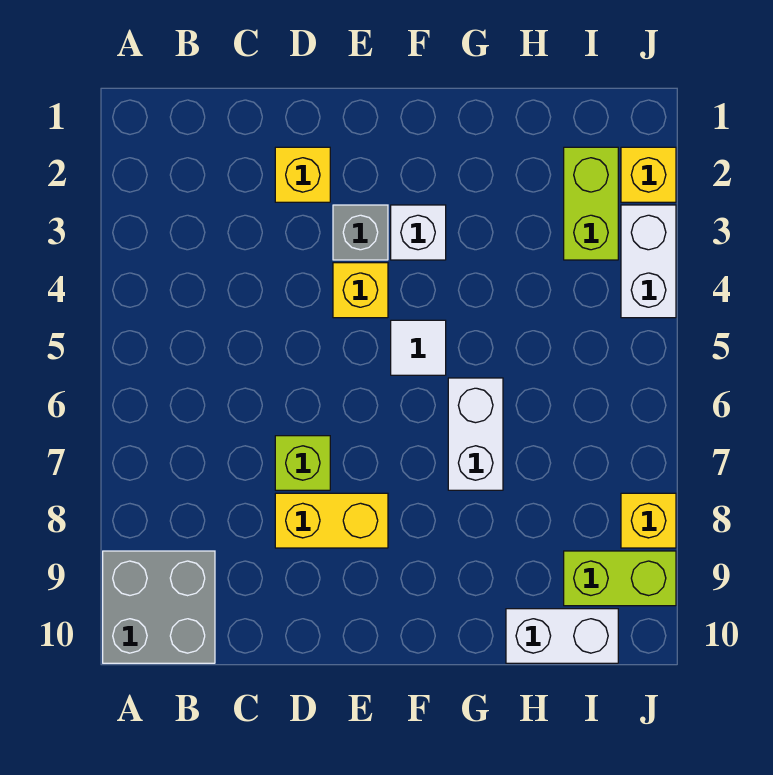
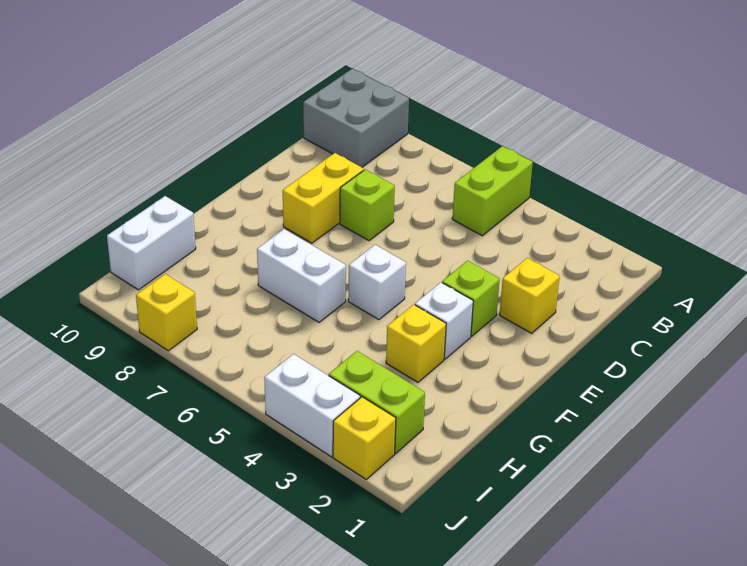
grey 1x1 brick [333,205,388,260] -> lime 1x1 brick [442,261,500,336]
yellow 1x1 brick [333,263,388,318] -> yellow 1x1 brick moved to [386,305,446,382]
white 1x1 tile [391,320,446,375] -> white 1x1 brick [348,245,406,320]
lime 1x2 brick [564,551,676,606] -> lime 1x2 brick moved to [452,146,533,236]

